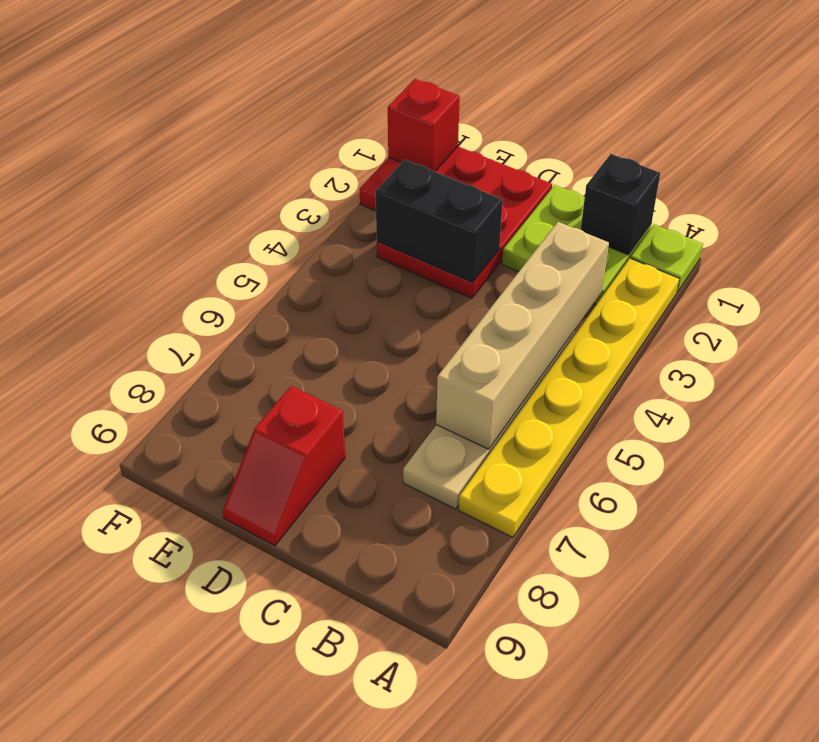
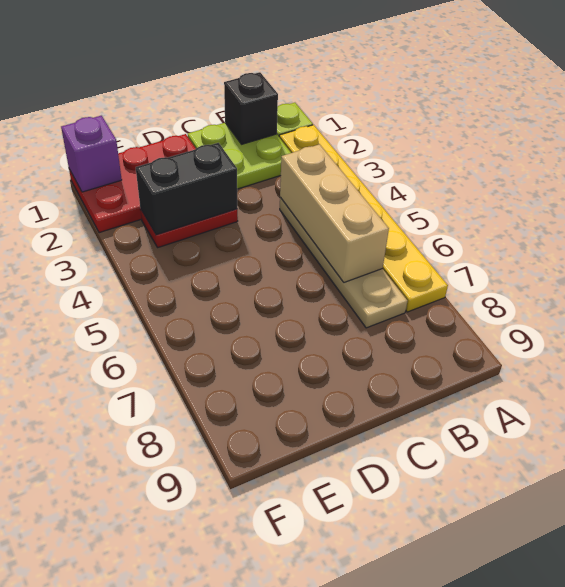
tan 1x4 brick [436,222,609,449] -> tan 1x3 brick [280,144,389,282]
red 1x2 slope [223,386,345,546] -> none
red 1x1 brick [388,79,460,172] -> purple 1x1 brick [61,116,122,192]

